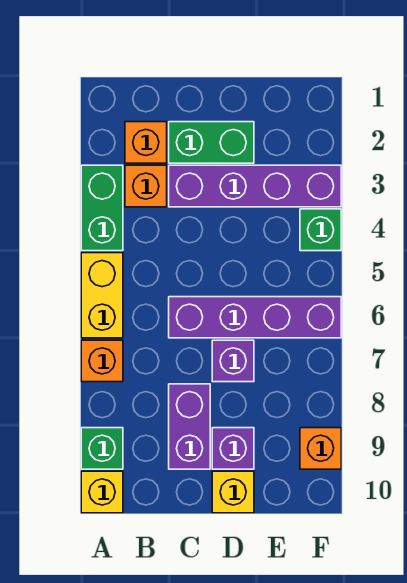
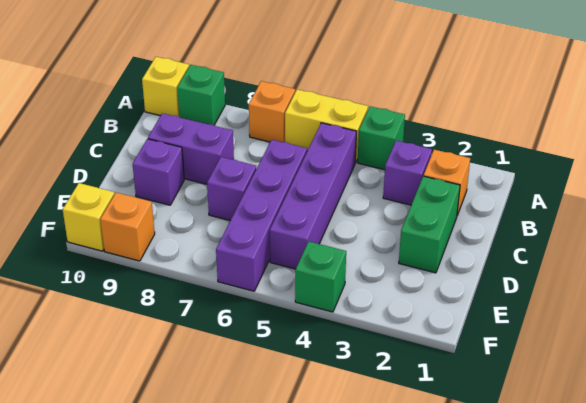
green 1x2 brick [81,165,123,251] -> green 1x1 brick [358,106,405,170]
orange 1x1 brick [125,165,167,207] -> purple 1x1 brick [383,141,432,205]
purple 1x4 brick [169,165,341,207] -> purple 1x4 brick moved to [270,123,356,269]
yellow 1x1 brick [212,471,254,513] -> yellow 1x1 brick moved to [63,183,114,251]

